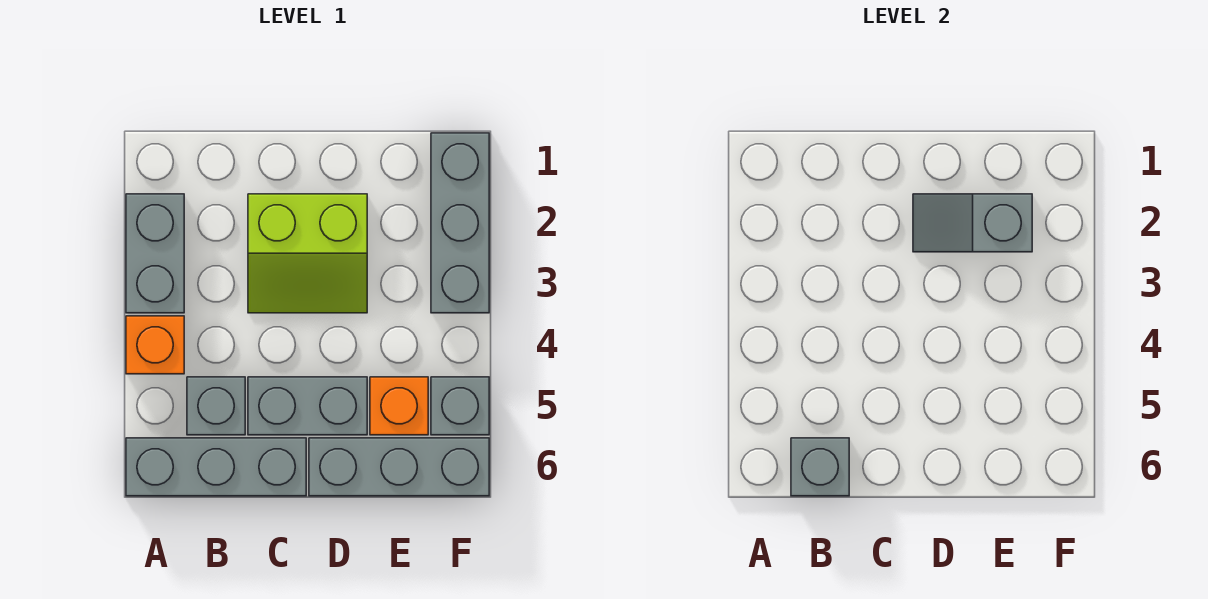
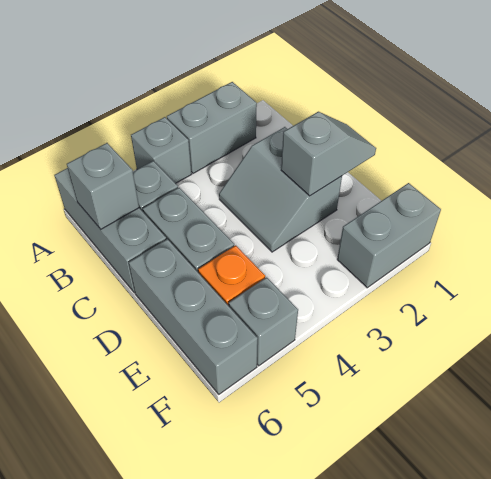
orange 1x1 brick [126,316,184,374] -> grey 1x1 brick [131,117,192,183]
lime 2x2 slope [248,194,367,313] -> grey 2x2 slope [219,127,342,252]
grey 1x2 slope [913,194,1032,252] -> grey 1x2 slope turned to [281,112,376,196]
grey 1x3 brick [431,133,489,313] -> grey 1x2 brick [337,183,441,288]

